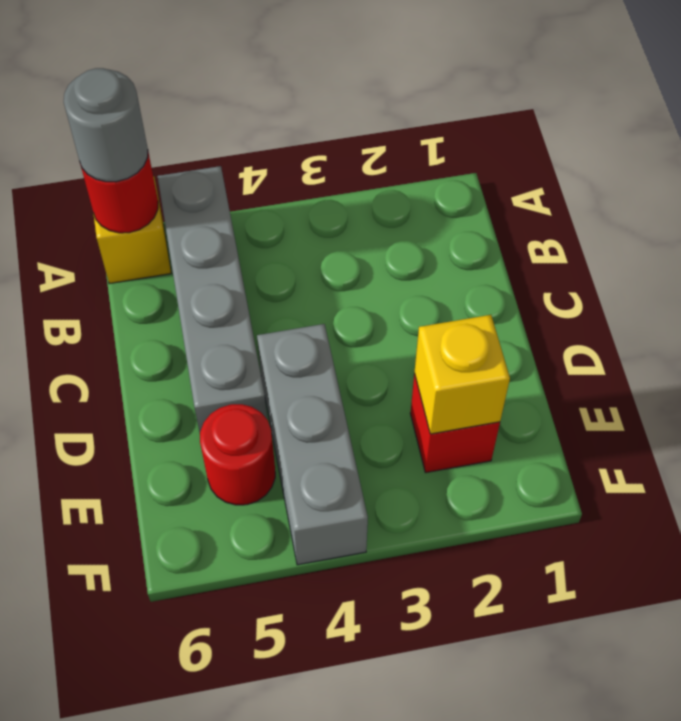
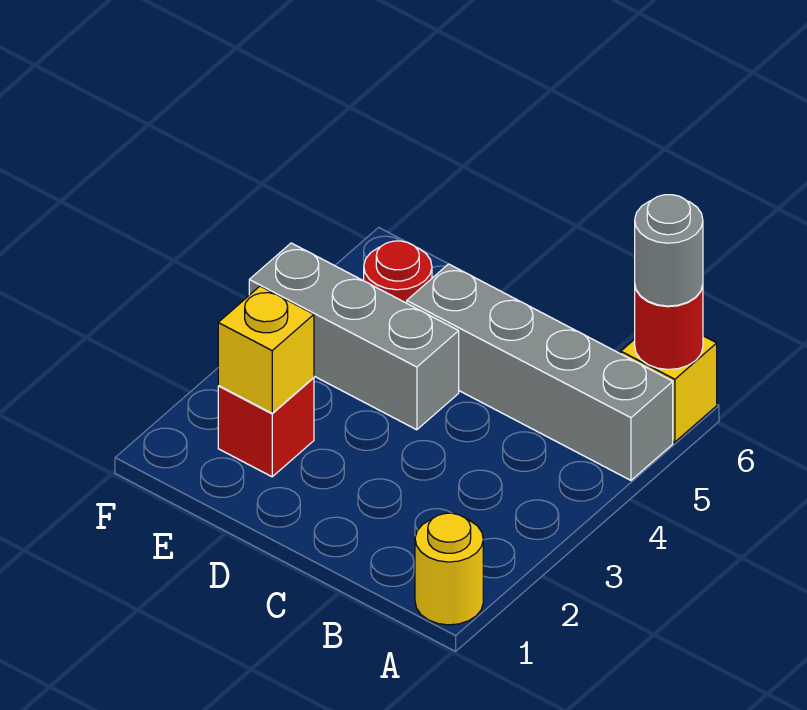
none -> yellow 1x1 round brick [415,513,483,625]

